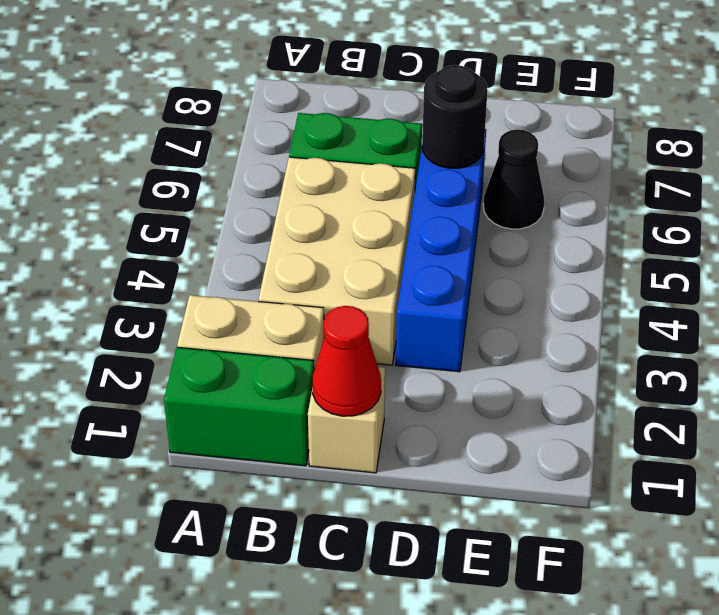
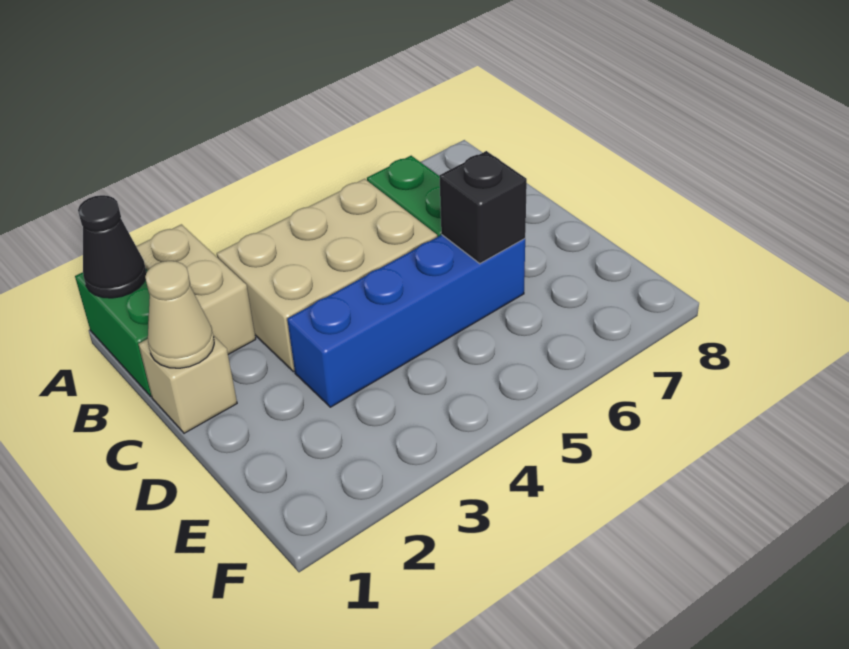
red 1x1 cone [312,306,381,416] -> tan 1x1 cone [145,261,214,368]
black 1x1 round brick [422,65,487,168] -> black 1x1 brick [439,151,527,264]
black 1x1 cone [483,130,544,229] -> black 1x1 cone moved to [78,195,146,298]

